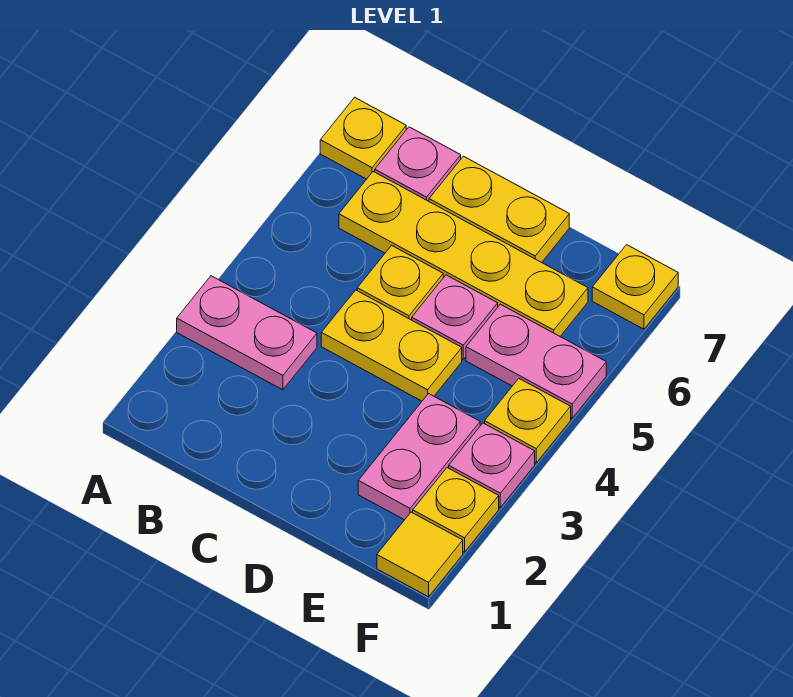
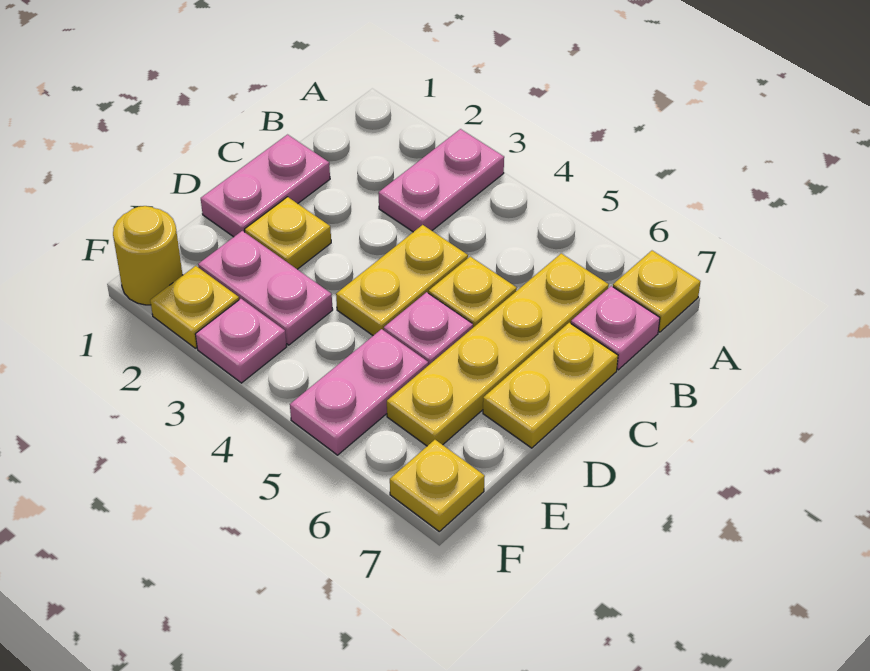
none -> pink 1x2 plate [201,135,330,237]
yellow 1x1 tile [377,512,463,597] -> yellow 1x1 round brick [113,206,183,305]
yellow 1x1 plate [485,379,571,463] -> yellow 1x1 plate moved to [245,197,331,269]

